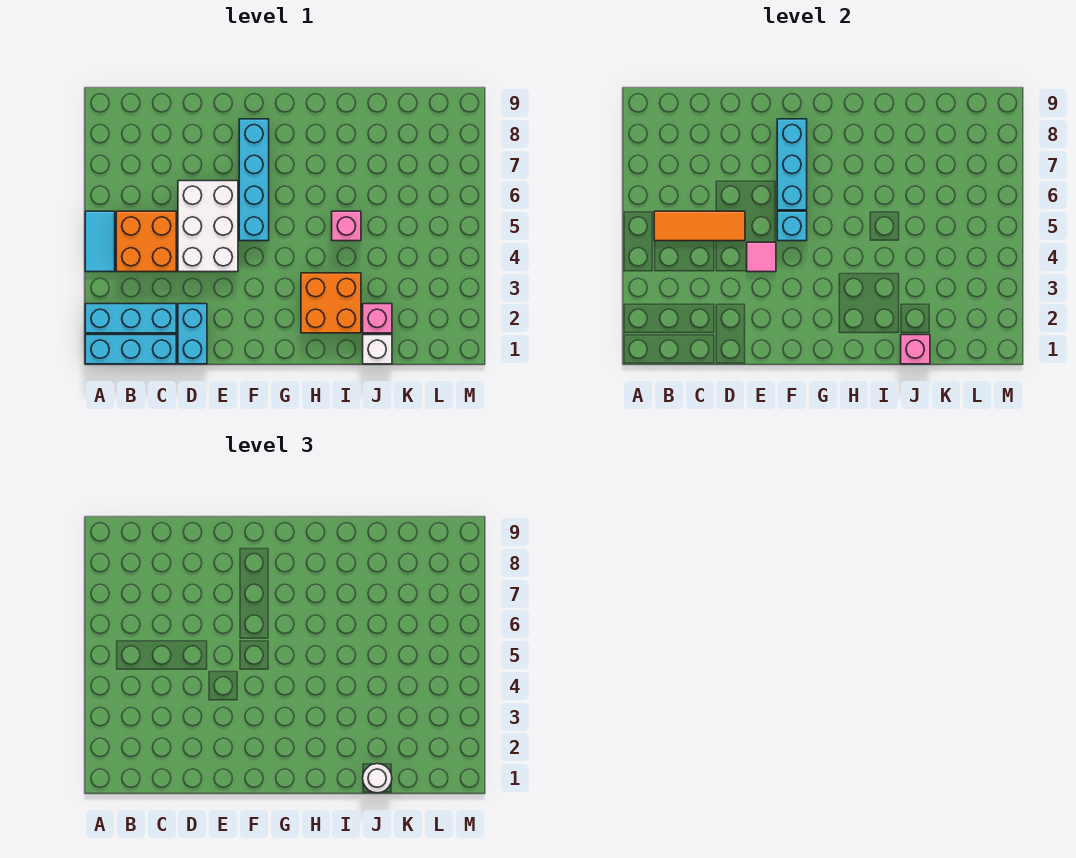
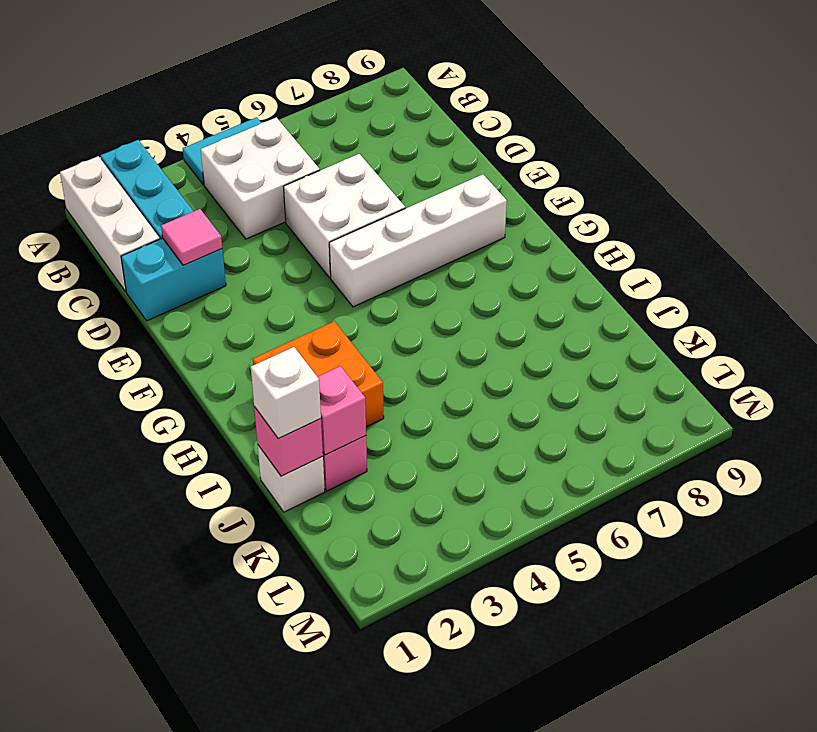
cyan 1x3 brick [85,335,176,364] -> white 1x3 brick [60,156,160,291]
orange 2x2 brick [116,211,176,272] -> white 2x2 brick [201,117,320,239]
orange 1x3 tile [654,211,745,241] -> none
white 2x3 brick [178,181,238,272] -> white 2x2 brick [284,154,405,278]
pink 1x1 tile [747,242,776,272] -> pink 1x1 tile moved to [161,209,222,265]
cyan 1x4 brick [239,119,269,241] -> white 1x4 brick [329,174,507,307]
cyan 1x1 brick [777,211,807,241] -> none
cyan 1x3 brick [777,119,807,210] -> none
pink 1x1 brick [332,211,361,241] -> pink 1x1 brick moved to [318,366,366,455]
white 1x1 round brick [363,764,392,793] -> white 1x1 brick [251,347,321,439]

